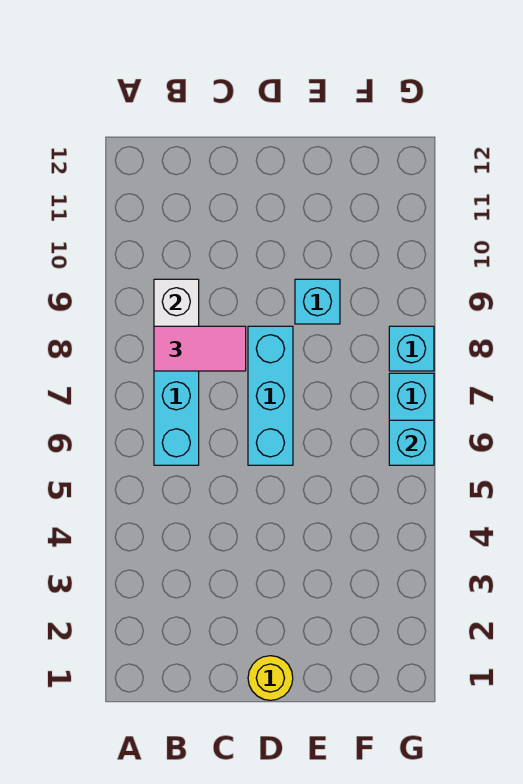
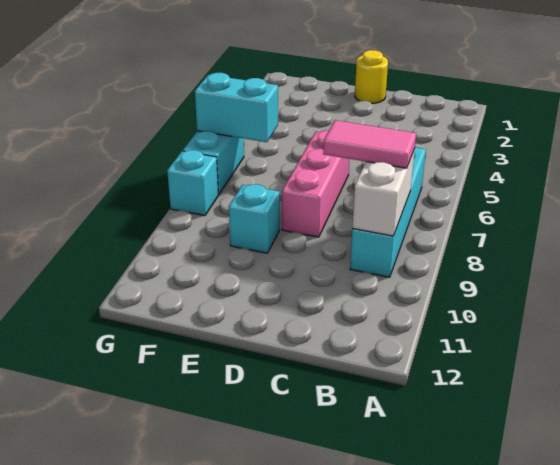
cyan 1x3 brick [248,326,293,465] -> pink 1x3 brick [282,130,349,237]
cyan 1x1 brick [389,420,434,465] -> cyan 1x2 brick [195,73,278,142]

